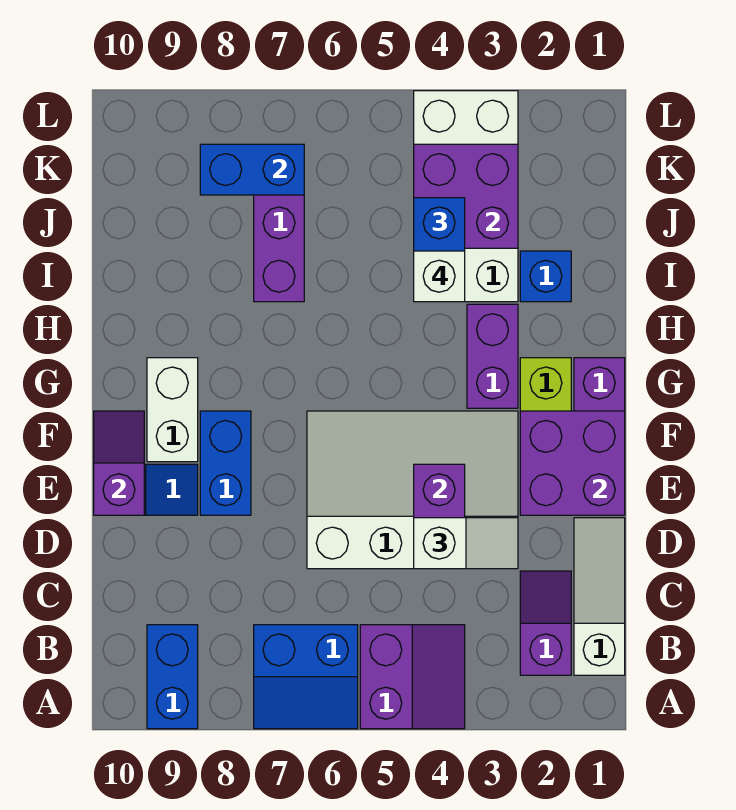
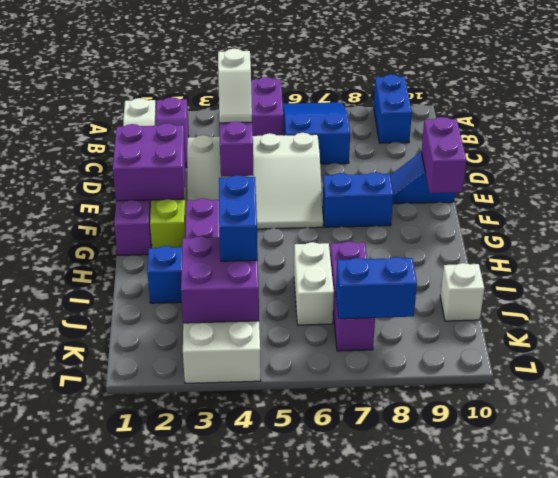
blue 2x2 slope [254,625,358,729] -> blue 2x3 slope [283,102,350,164]
white 1x2 slope [414,518,518,569] -> white 1x2 slope turned to [218,49,252,123]
blue 1x2 brick [200,411,251,515] -> blue 1x2 brick turned to [323,172,393,227]
purple 1x2 slope [94,411,144,515] -> purple 1x2 brick [421,117,466,193]
white 1x2 brick [147,358,198,462] -> white 1x2 brick moved to [294,242,334,325]
white 1x1 brick [414,251,465,302] -> white 1x1 brick moved to [440,263,484,321]

